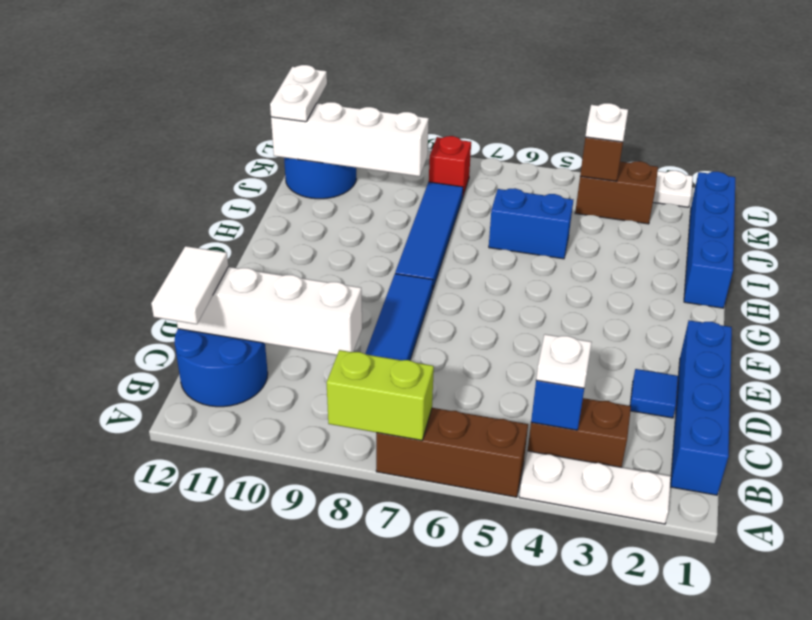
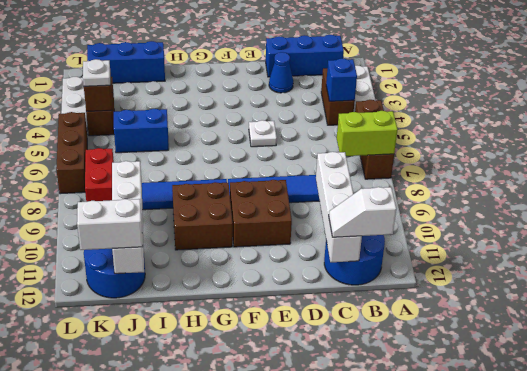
lime 1x2 brick [327,350,434,440] -> lime 1x2 brick turned to [337,111,398,156]
blue 1x4 brick [670,320,732,495] -> blue 1x3 brick [266,35,344,77]
white 1x1 plate [536,334,592,388] -> white 1x1 plate moved to [249,120,277,147]
white 1x2 tile [151,246,228,324] -> white 1x2 slope [329,187,396,237]
blue 1x1 tile [630,369,678,418] -> blue 1x1 cone [269,52,293,93]
none -> brown 2x2 brick [230,180,292,247]
none -> brown 2x2 brick [172,182,233,250]
blue 1x4 brick [684,172,735,308] -> blue 1x3 brick [87,41,165,83]
blue 1x2 brick [489,188,573,259] -> blue 1x2 brick turned to [114,109,169,153]
white 1x2 plate [270,65,327,122] -> white 1x2 brick [77,199,143,250]
red 1x1 brick [429,136,471,196] -> red 1x2 brick [85,148,114,202]
none -> brown 1x3 brick [56,112,87,194]

